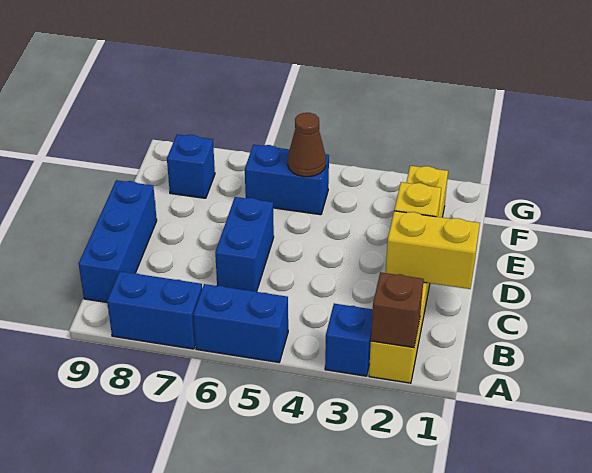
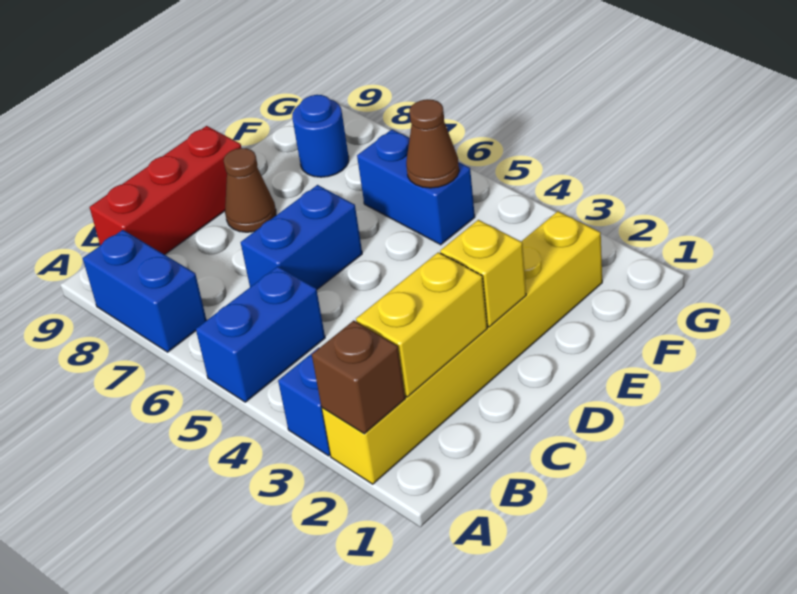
blue 1x2 brick [193,284,288,362] -> blue 1x2 brick turned to [196,266,325,402]
blue 1x3 brick [79,180,157,302] -> red 1x3 brick [90,126,241,255]
yellow 1x2 brick [386,211,480,289] -> yellow 1x2 brick turned to [356,252,487,397]
none -> brown 1x1 cone [224,148,276,232]
blue 1x1 brick [167,134,215,198] -> blue 1x1 round brick [292,95,349,177]

